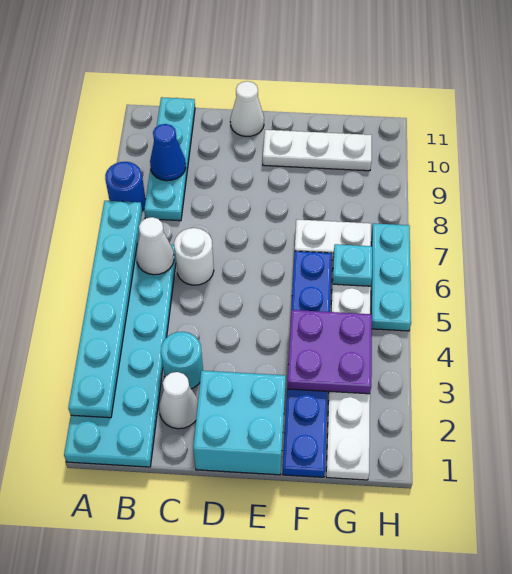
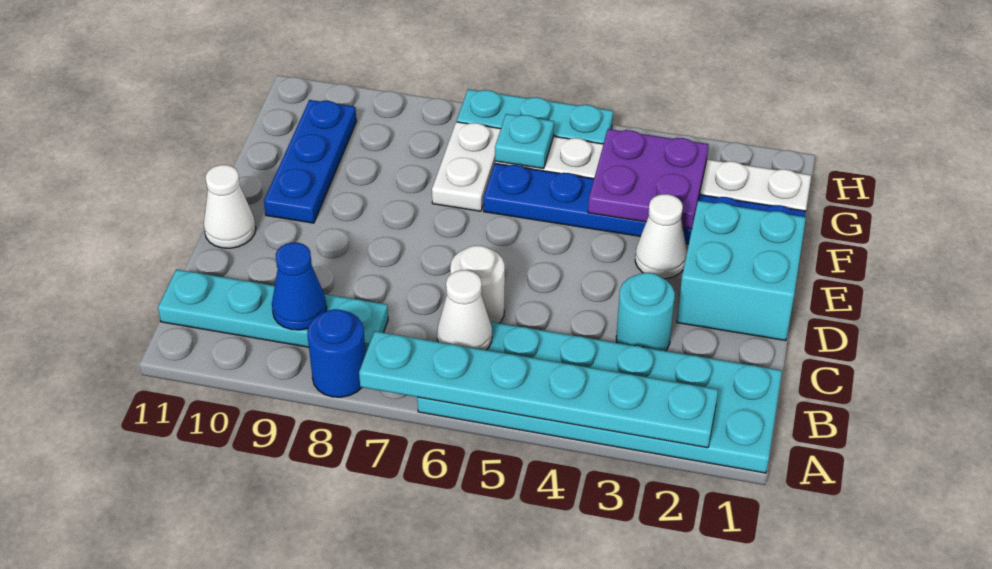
white 1x1 cone [159,372,198,429] -> white 1x1 cone moved to [635,194,687,279]
white 1x3 plate [263,130,372,171] -> blue 1x3 plate [264,100,356,223]

